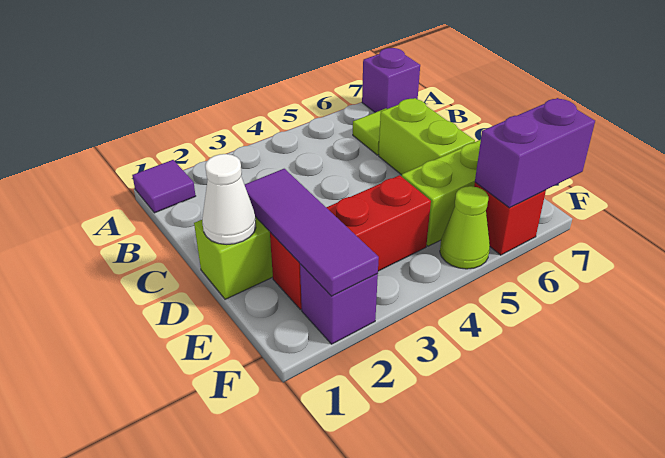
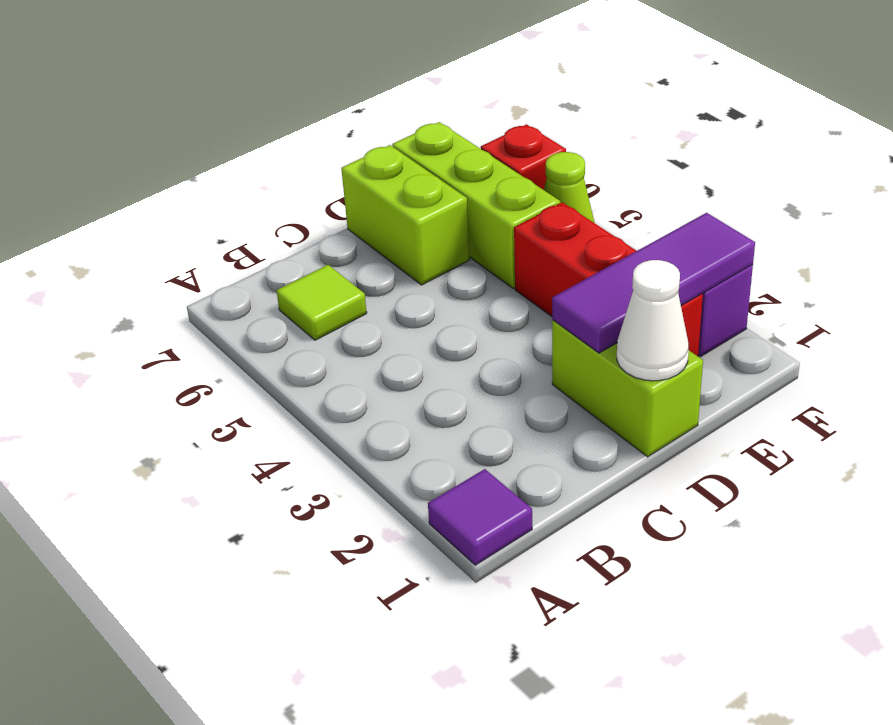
purple 1x1 brick [362,48,420,112] -> none
lime 1x2 brick [379,98,475,175] -> lime 1x2 brick turned to [341,145,470,285]
purple 1x2 brick [475,98,595,208] -> none

